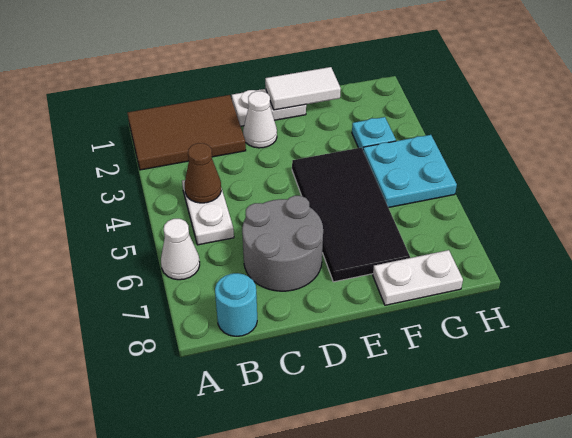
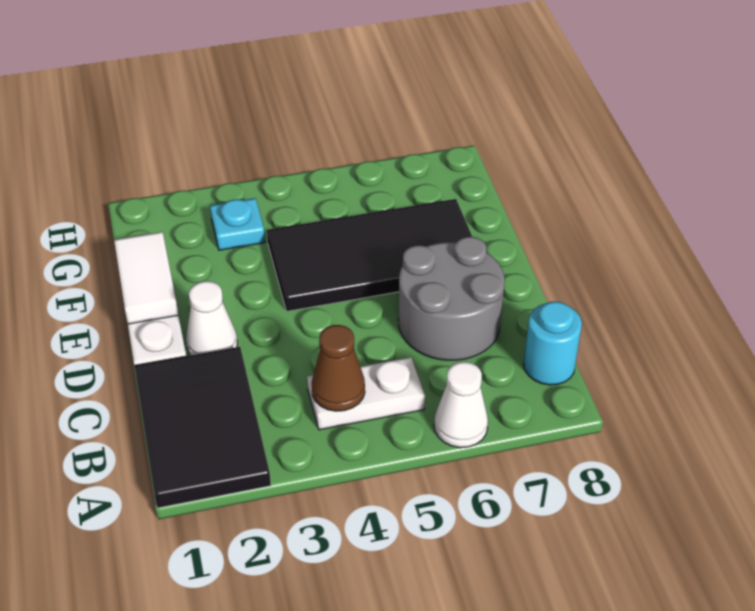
brown 2x3 tile [128,95,246,170] -> black 2x3 tile [134,347,271,508]
white 1x2 plate [373,250,463,305] -> none
cyan 2x2 plate [363,135,457,208] -> none

